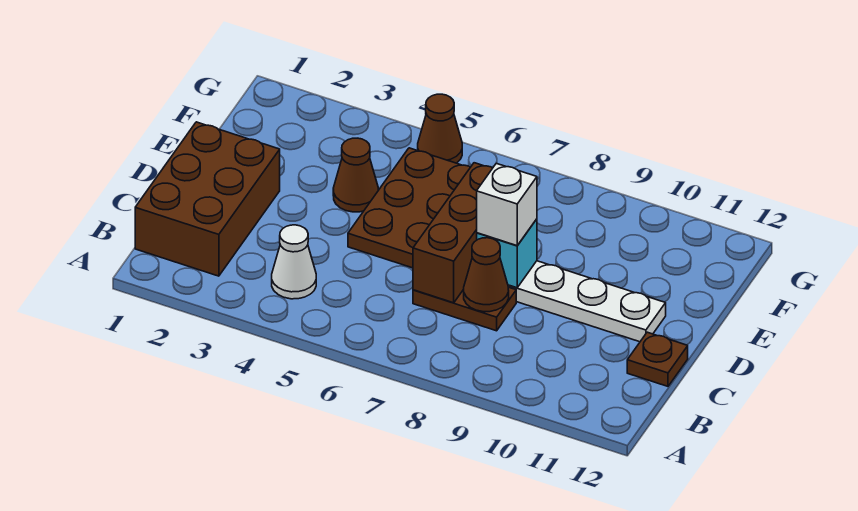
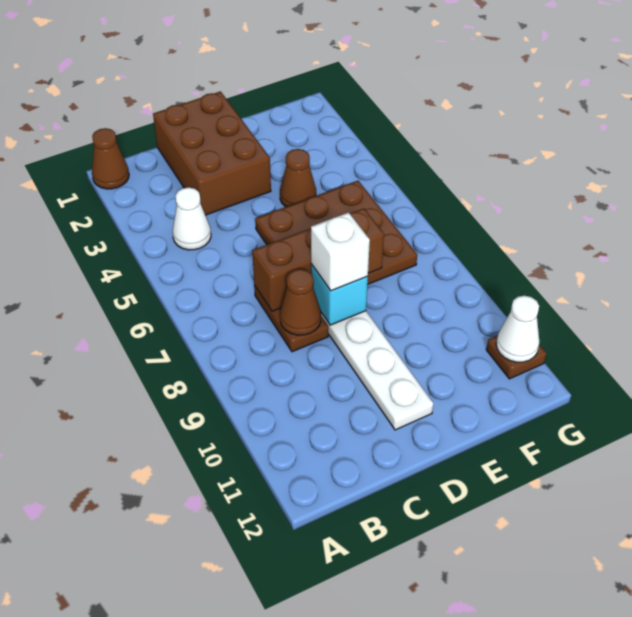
brown 2x3 brick [135,122,280,276] -> brown 2x3 brick turned to [153,91,271,215]
brown 1x1 plate [627,332,688,386] -> brown 1x1 plate moved to [486,335,546,379]
brown 1x1 cone [418,94,462,163] -> brown 1x1 cone moved to [92,128,129,189]
none -> white 1x1 cone [496,296,540,362]

